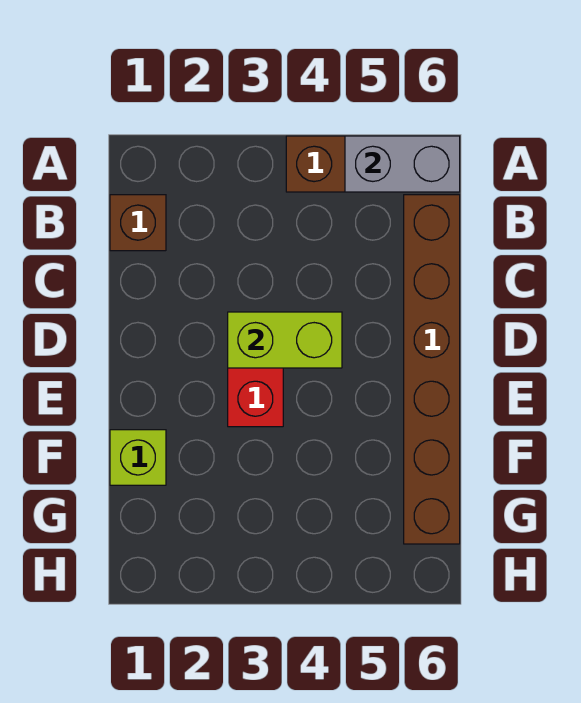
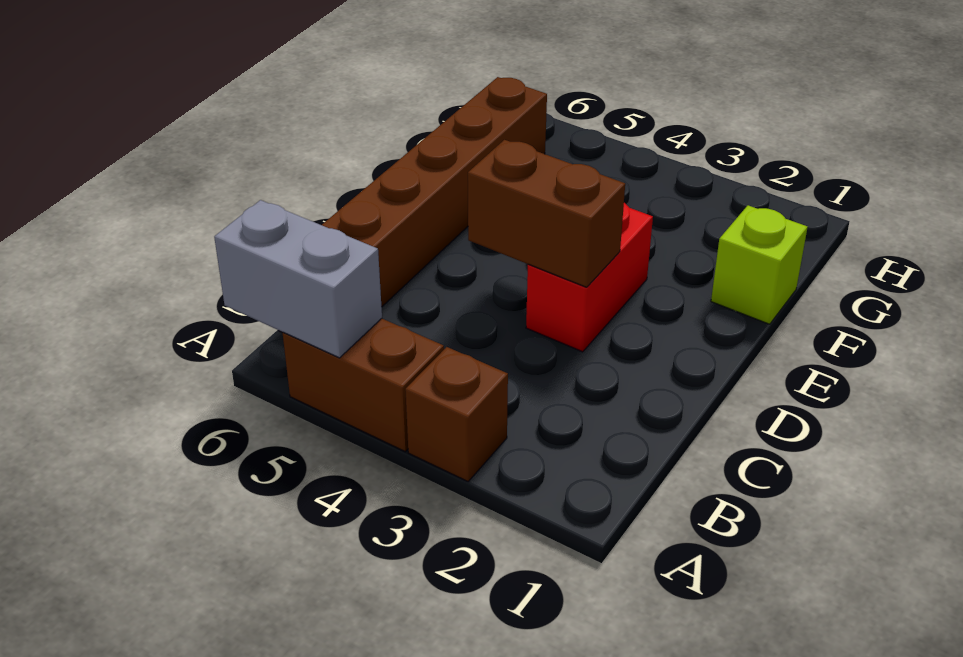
brown 1x1 brick [110,195,166,251] -> brown 1x1 brick moved to [405,347,508,481]
lime 1x2 brick [228,312,342,368] -> brown 1x2 brick [468,140,625,287]

